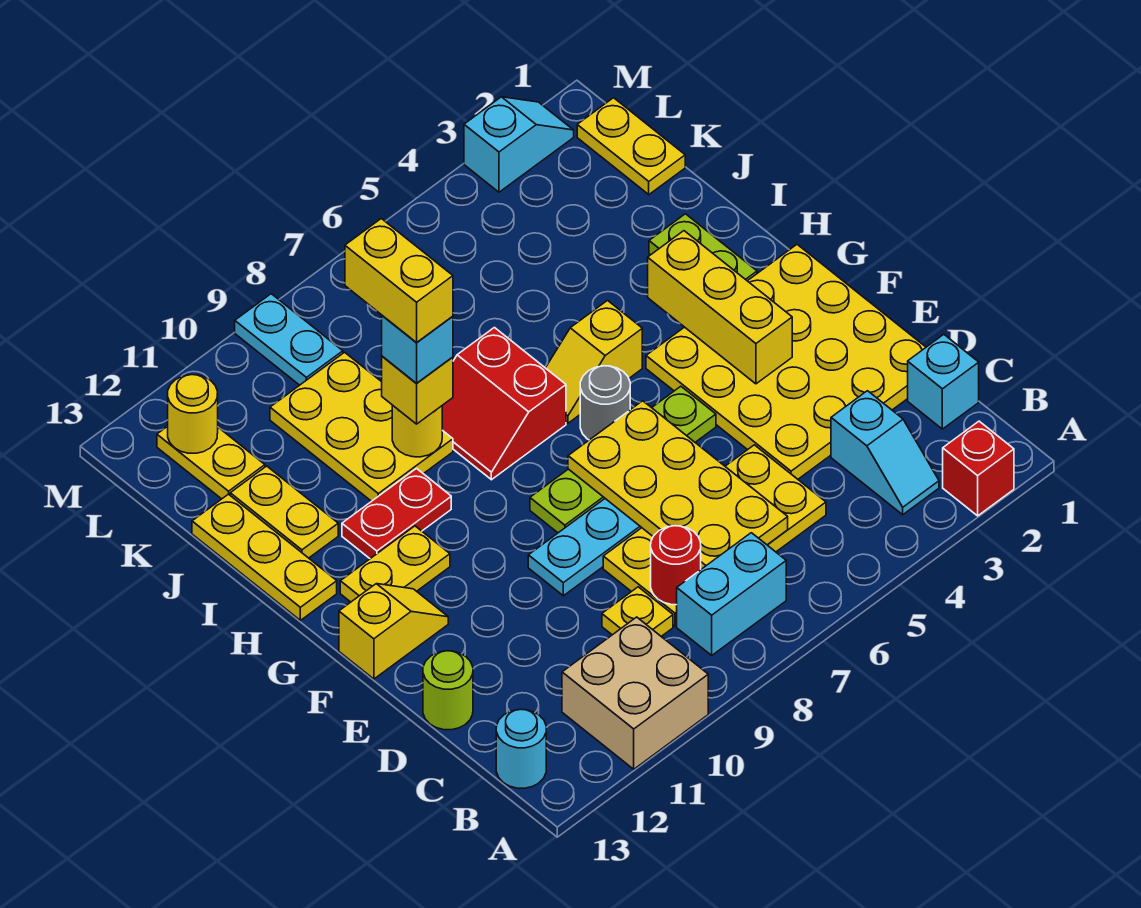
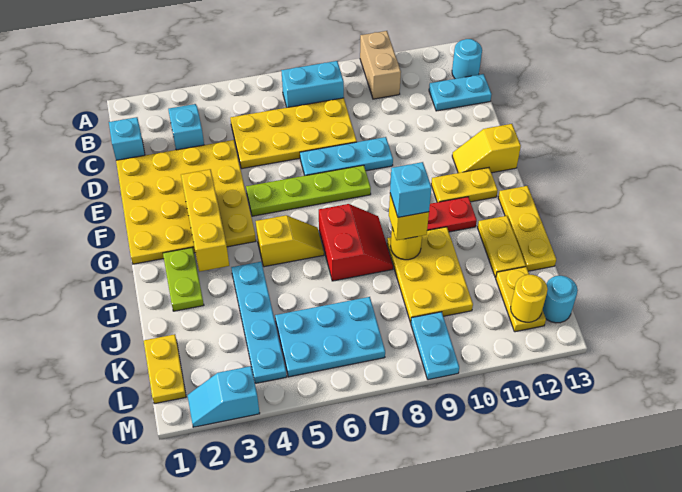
red 1x1 brick [943,421,1014,516] -> none
tan 2x2 brick [562,617,708,769] -> tan 1x2 brick [360,31,401,99]
yellow 2x4 plate [568,401,788,569] -> none
red 1x1 round brick [651,526,701,605] -> none
yellow 1x1 plate [602,587,673,636] -> none
none -> cyan 1x2 plate [429,74,492,111]
lime 1x1 round brick [423,651,473,730] -> none
grey 1x1 round brick [580,366,630,440] -> none
none -> cyan 1x4 plate [231,262,287,384]
yellow 1x2 brick [345,219,453,342] -> none
none -> cyan 2x3 plate [275,297,385,377]
none -> cyan 1x1 round brick [543,276,578,323]

